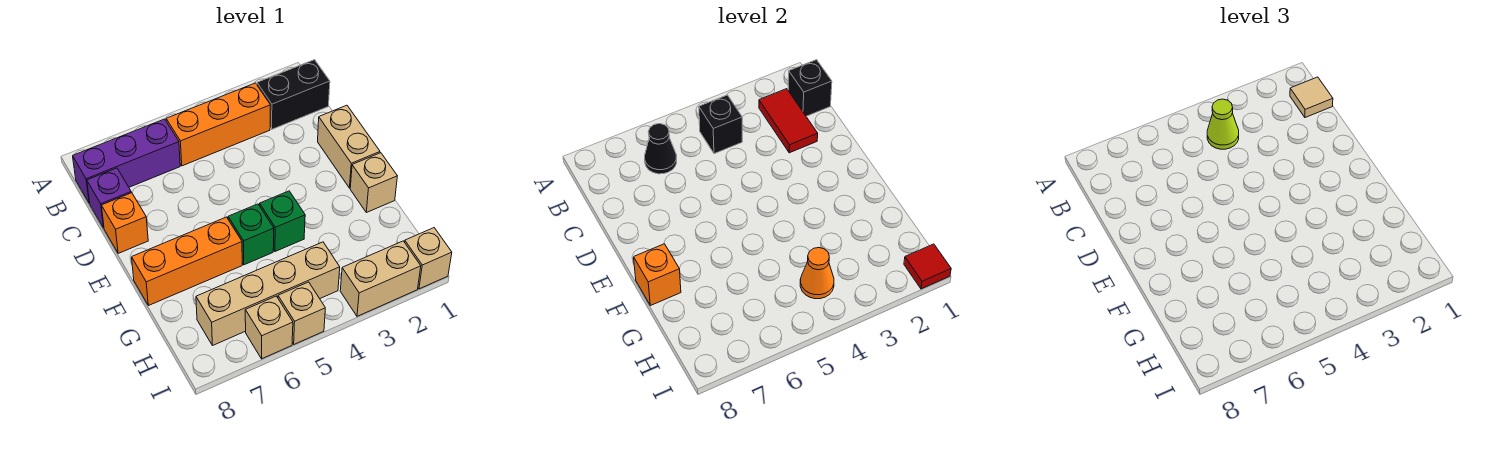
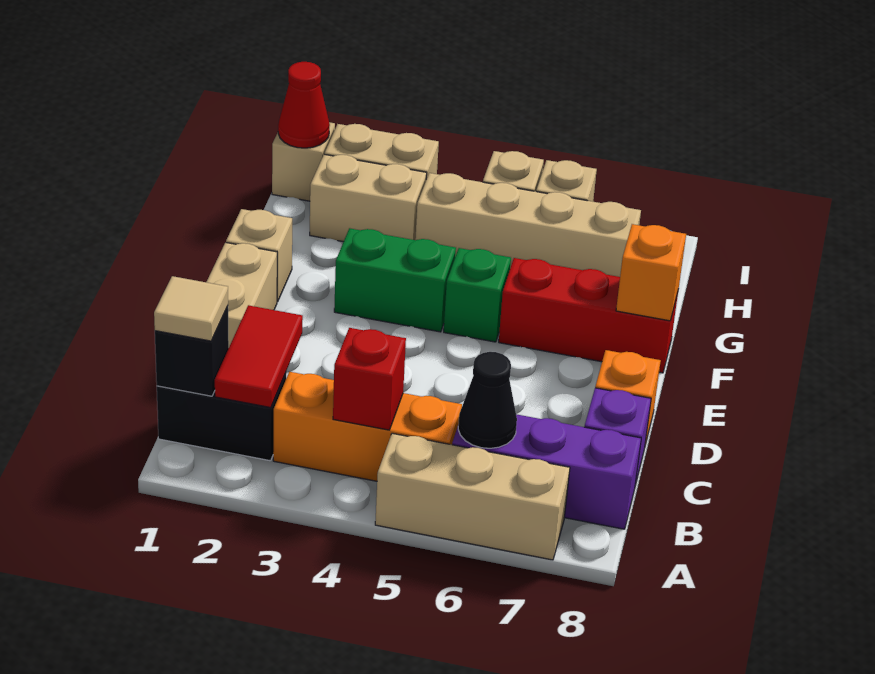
none -> tan 1x3 brick [375,433,570,560]
black 1x1 brick [699,95,742,154] -> red 1x1 brick [333,328,406,430]
lime 1x1 cone [1207,99,1239,149] -> none
green 1x1 brick [260,191,305,251] -> green 1x2 brick [334,228,456,332]
orange 1x3 brick [132,217,242,306] -> red 1x3 brick [499,258,678,373]
none -> tan 1x2 brick [310,154,427,242]
orange 1x1 cone [800,248,834,299] -> none
red 1x1 tile [904,244,951,289] -> red 1x1 cone [278,62,330,148]

